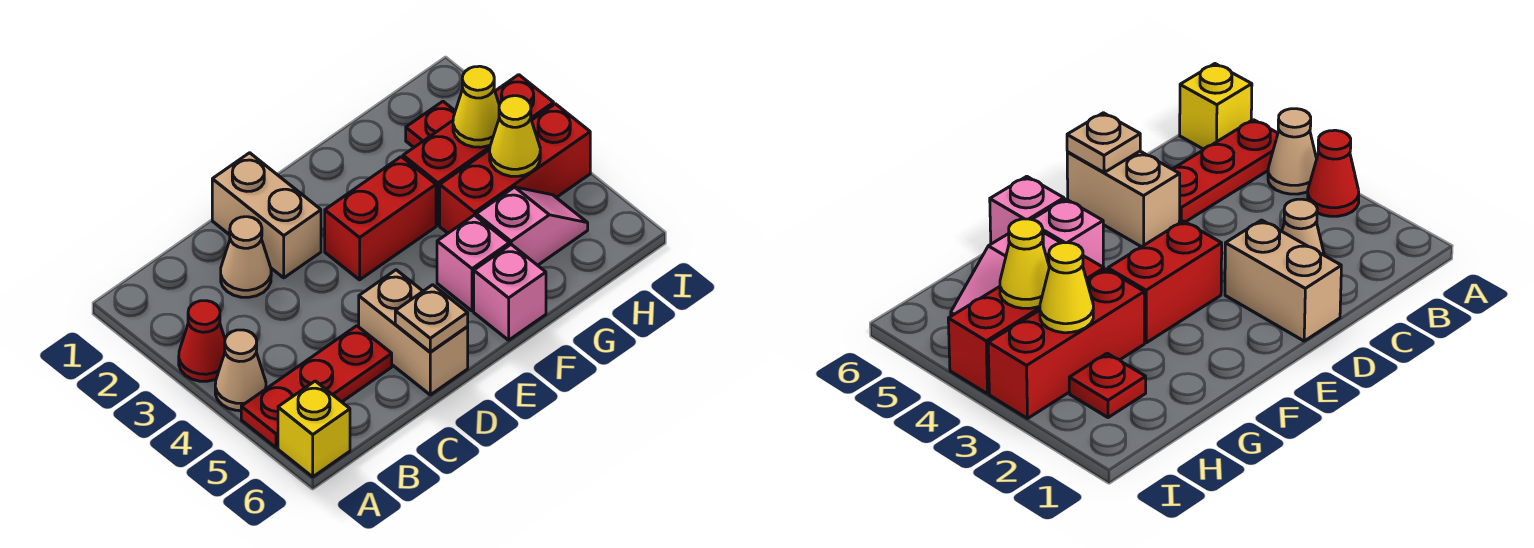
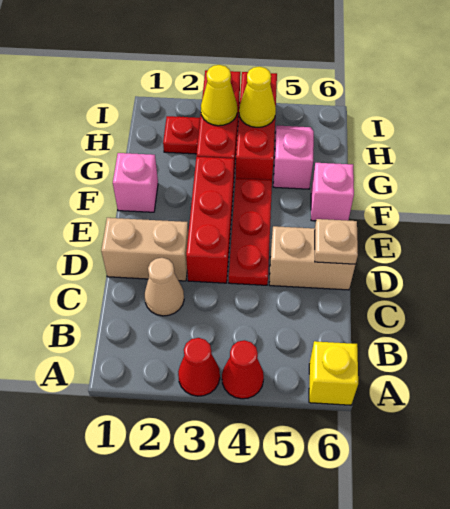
tan 1x1 cone [215,330,266,411] -> red 1x1 cone [222,340,264,399]
red 1x3 plate [241,326,392,448] -> red 1x3 plate moved to [229,178,272,285]
red 1x2 brick [325,157,436,280] -> red 1x3 brick [186,157,234,283]
pink 1x1 brick [437,215,509,311] -> pink 1x1 brick moved to [113,153,158,212]

